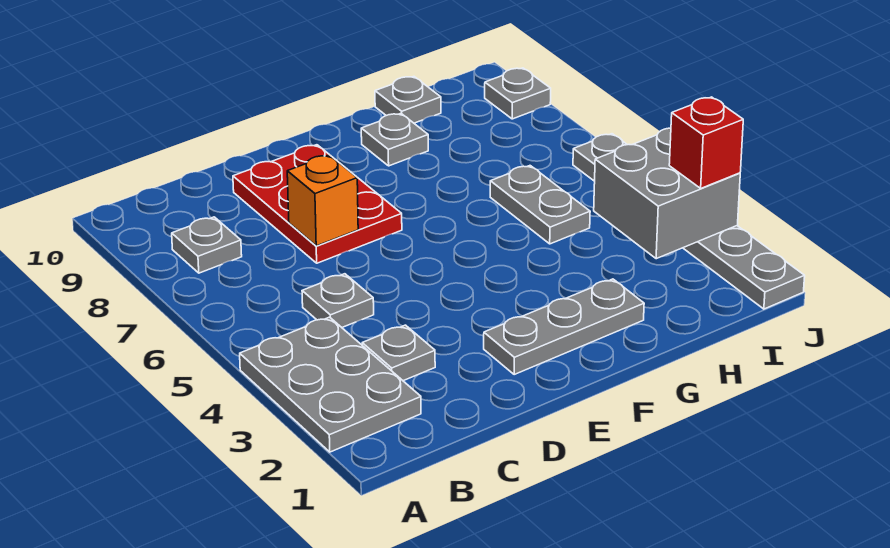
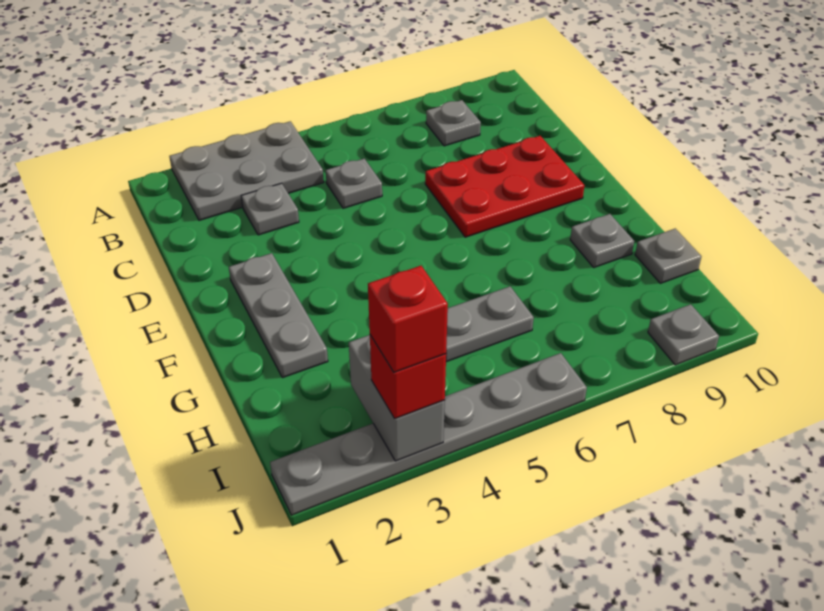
orange 1x1 brick [287,155,358,246] -> none
grey 2x2 brick [594,128,740,259] -> grey 1x2 brick [349,335,445,461]
none -> red 1x1 brick [368,266,448,372]

